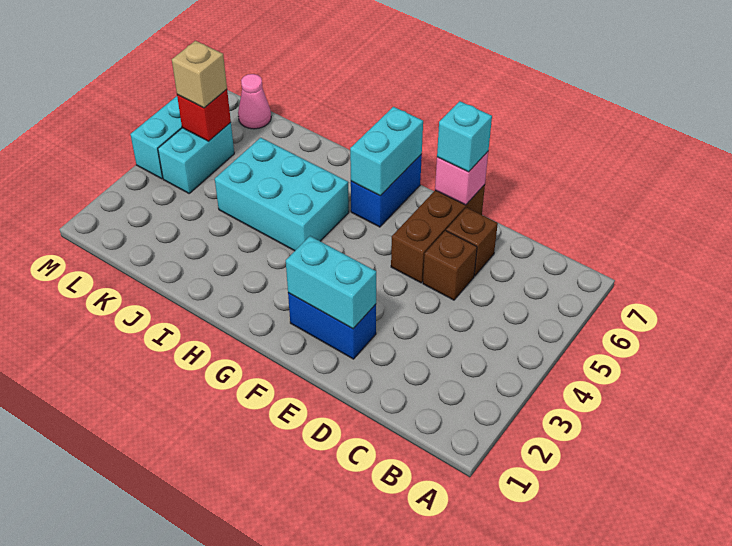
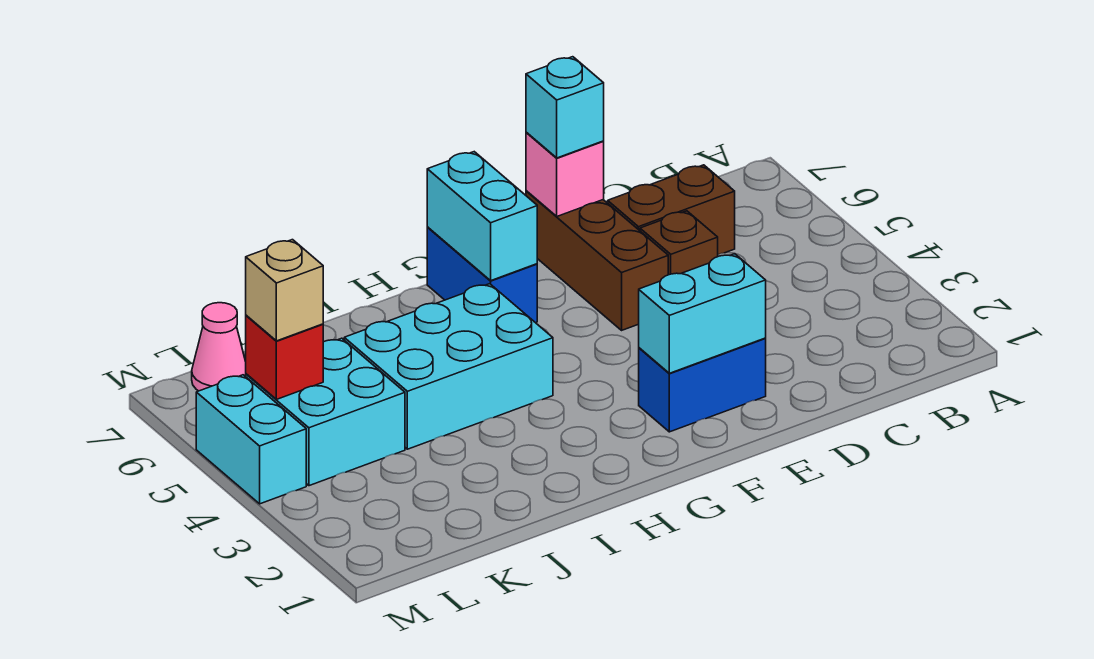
brown 1x1 brick [446,208,498,276] -> brown 1x2 brick [608,165,735,254]
cyan 1x2 brick [158,123,234,193] -> cyan 2x2 brick [246,338,405,486]

